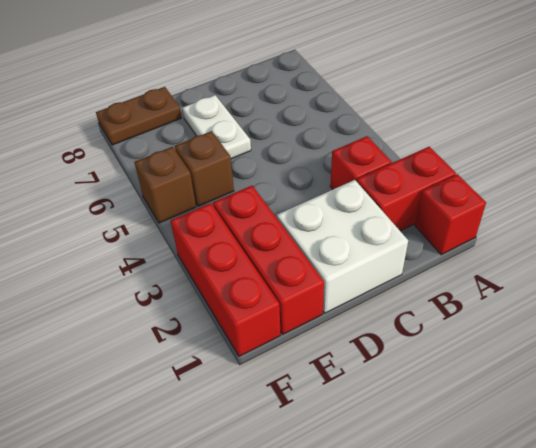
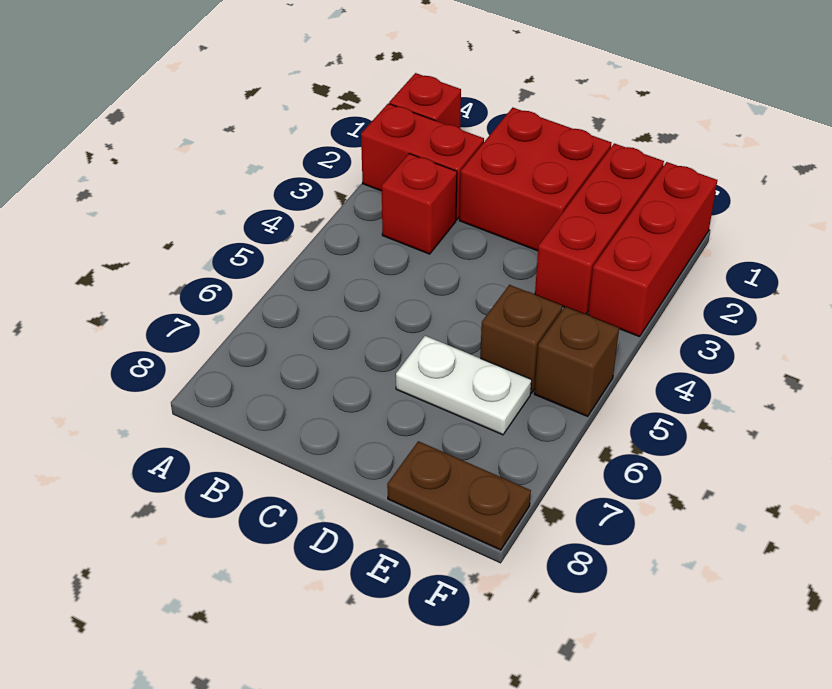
white 2x2 brick [277,180,408,313] -> red 2x2 brick [459,108,611,251]
white 1x2 plate [182,95,251,159] -> white 1x2 plate turned to [396,336,531,435]

